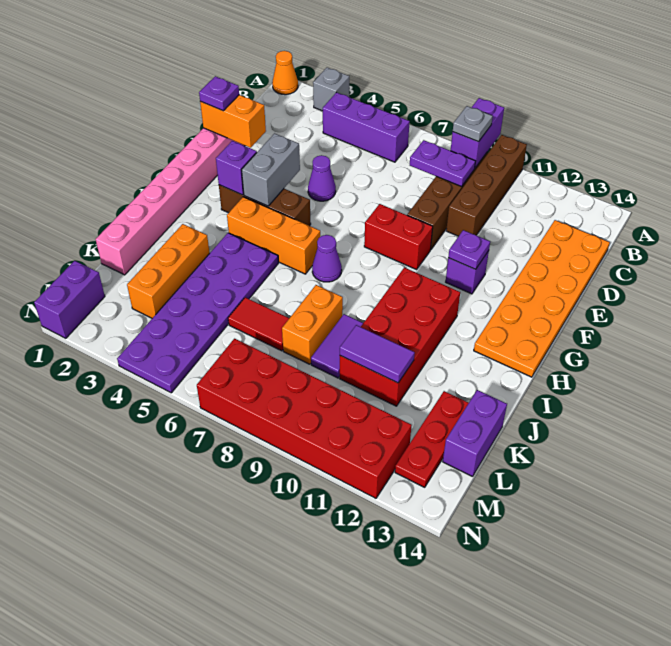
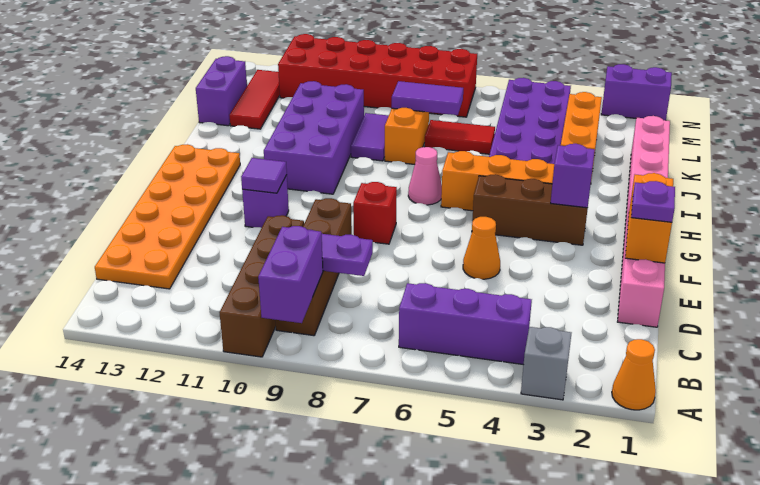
grey 1x1 plate [453,106,493,142] -> none
orange 1x2 brick [200,95,266,148] -> orange 1x2 brick turned to [625,173,673,263]
purple 1x1 cone [308,155,336,201] -> orange 1x1 cone [463,217,500,279]
grey 1x2 brick [242,134,300,206] -> none
red 1x2 brick [364,204,433,270] -> red 1x1 brick [353,182,397,244]
purple 1x1 plate [448,230,490,269] -> purple 1x1 tile [241,158,287,193]
purple 1x1 cone [312,235,342,282] -> pink 1x1 cone [408,147,442,205]
red 2x4 brick [340,268,460,406] -> purple 2x4 brick [264,81,364,194]
purple 1x2 tile [340,325,415,383] -> purple 1x2 tile moved to [392,81,463,115]
red 1x3 plate [395,391,468,487] -> red 1x3 tile [230,70,280,129]
purple 1x2 brick [34,261,105,338] -> purple 1x2 brick turned to [601,64,672,120]

